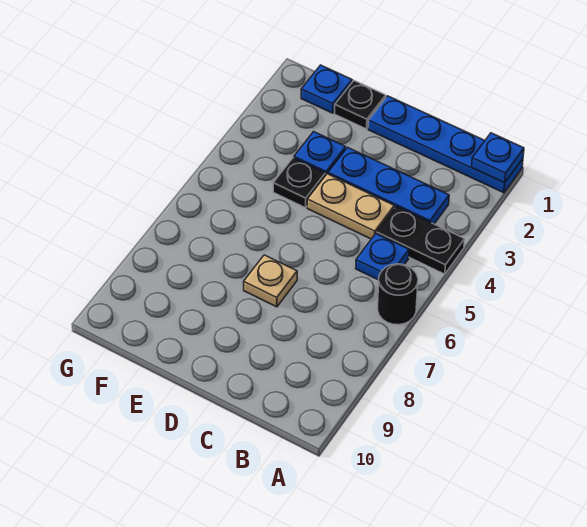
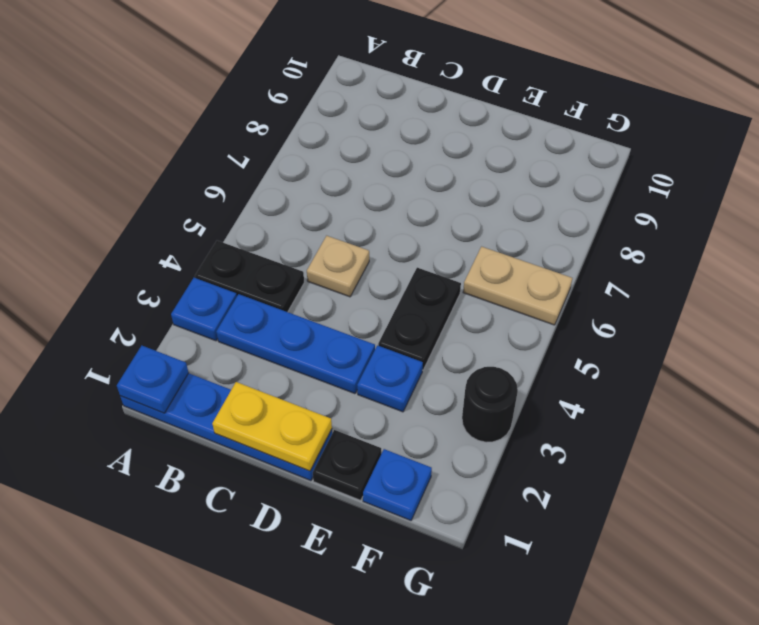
black 1x1 round brick [378,264,418,325] -> black 1x1 round brick moved to [462,367,518,442]
blue 1x1 plate [356,234,409,280] -> blue 1x1 plate moved to [171,278,237,341]
none -> yellow 1x2 plate [212,382,332,471]
tan 1x2 plate [307,174,394,239] -> tan 1x2 plate moved to [463,247,572,325]
tan 1x1 plate [244,255,297,307] -> tan 1x1 plate moved to [307,236,369,297]
black 1x1 plate [273,158,325,208] -> black 1x2 plate [378,268,461,370]

